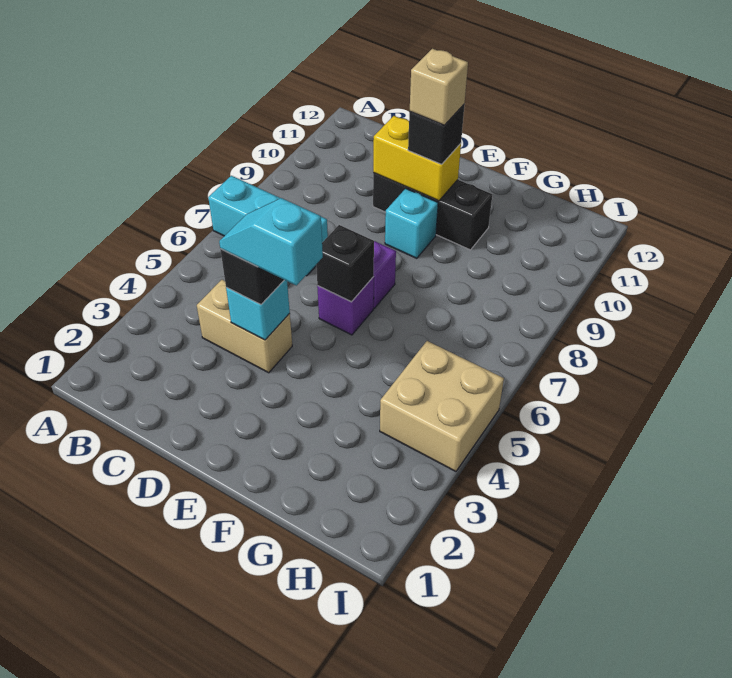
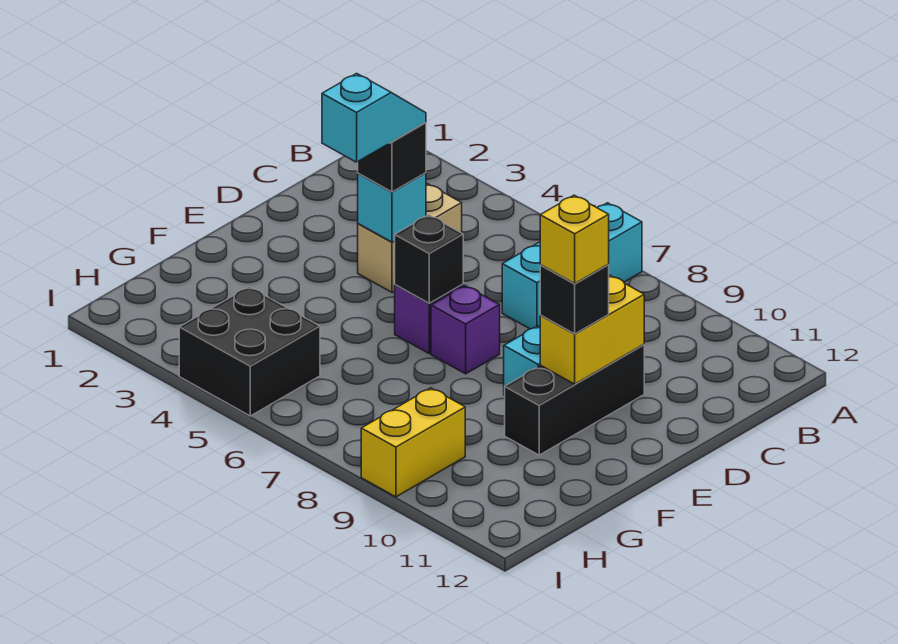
tan 1x1 brick [410,49,468,125] -> yellow 1x1 brick [540,195,609,283]
tan 2x2 brick [380,341,504,471] -> black 2x2 brick [179,287,320,416]
none -> yellow 1x2 brick [361,388,465,497]

